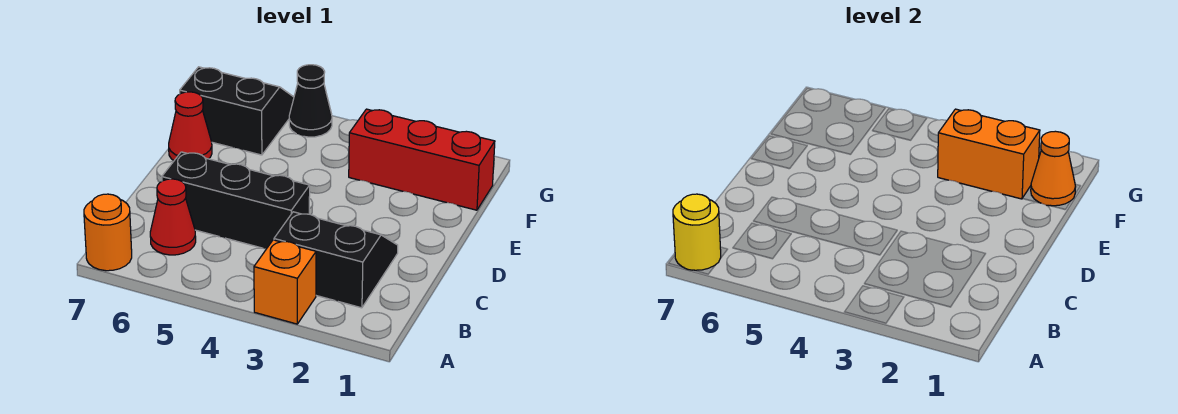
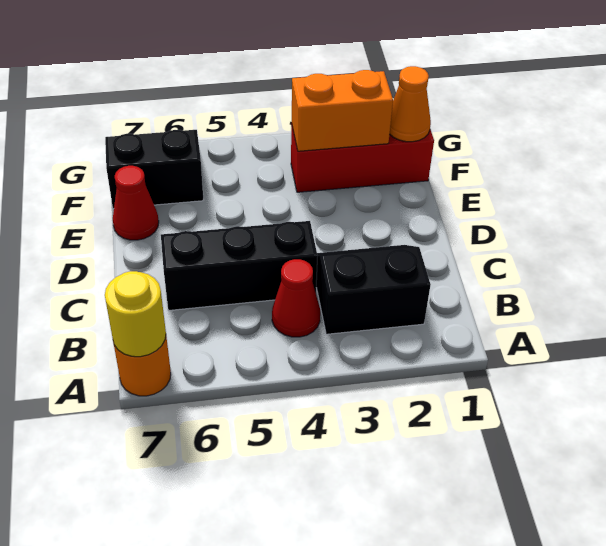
orange 1x1 brick [254,240,316,324] -> none
red 1x1 cone [150,179,196,255] -> red 1x1 cone moved to [272,259,320,337]
black 1x1 cone [289,65,332,137] -> none

